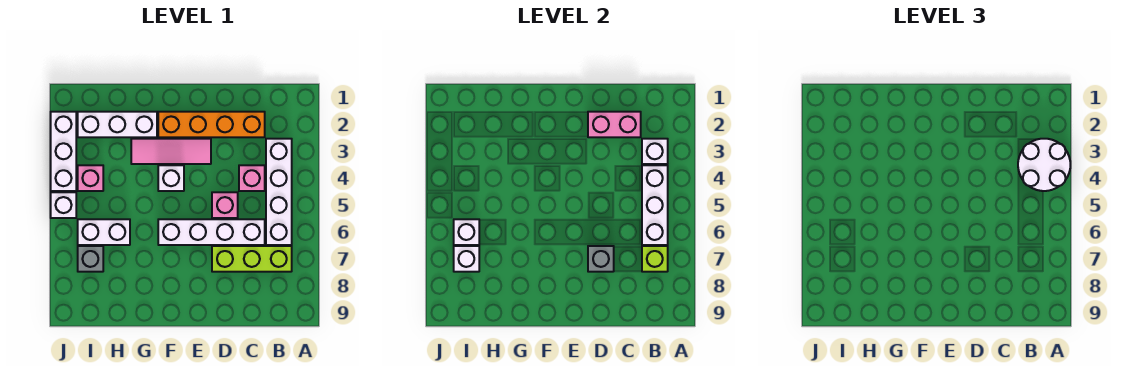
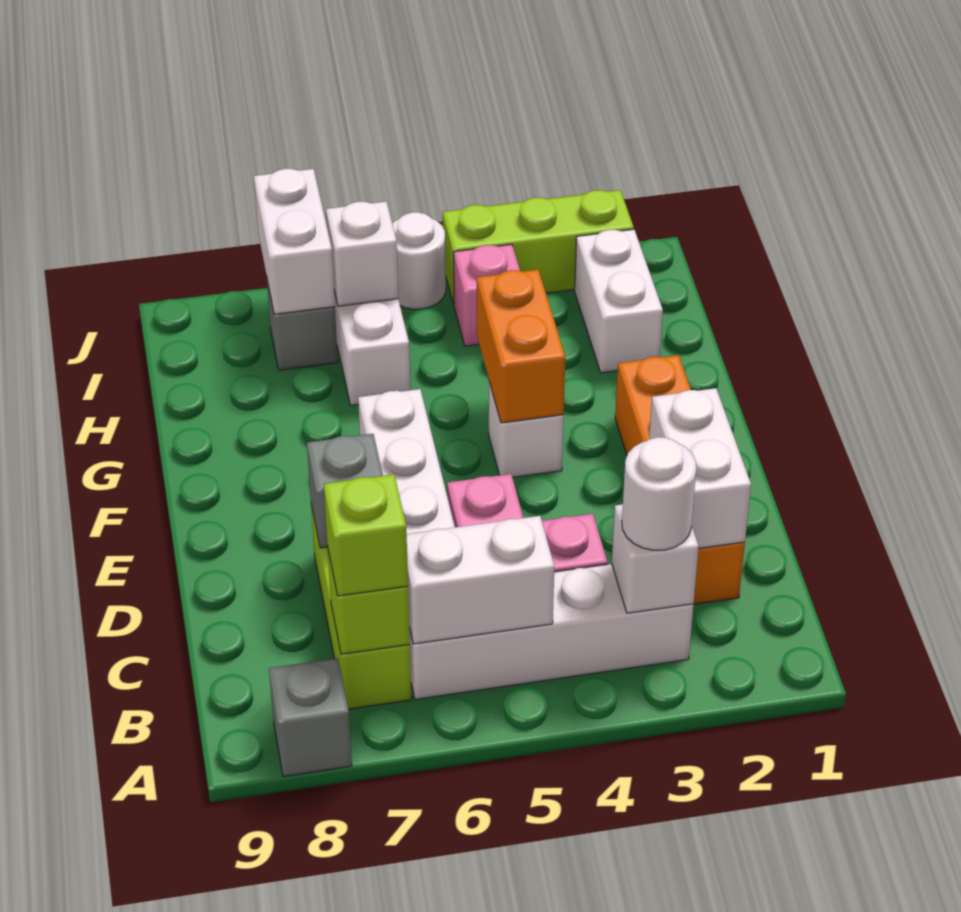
white 2x2 round brick [1018,139,1070,191] -> white 1x1 round brick [622,437,696,550]
none -> grey 1x1 brick [269,658,352,777]
white 1x3 brick [642,165,668,245] -> white 1x2 brick [407,516,554,644]
none -> lime 1x1 brick [324,474,408,596]
pink 1x2 brick [588,112,641,137] -> white 1x2 brick [649,388,751,549]
pink 1x3 tile [131,139,211,164] -> none
none -> orange 1x2 brick [477,270,565,423]
white 1x3 brick [78,112,157,137] -> white 1x2 brick [575,229,663,373]
white 1x1 brick [454,246,479,272] -> white 1x2 brick [254,169,335,314]
white 1x3 brick [51,112,76,191] -> lime 1x3 brick [443,190,634,304]
white 1x1 brick [51,192,76,218] -> white 1x1 round brick [392,212,446,309]

